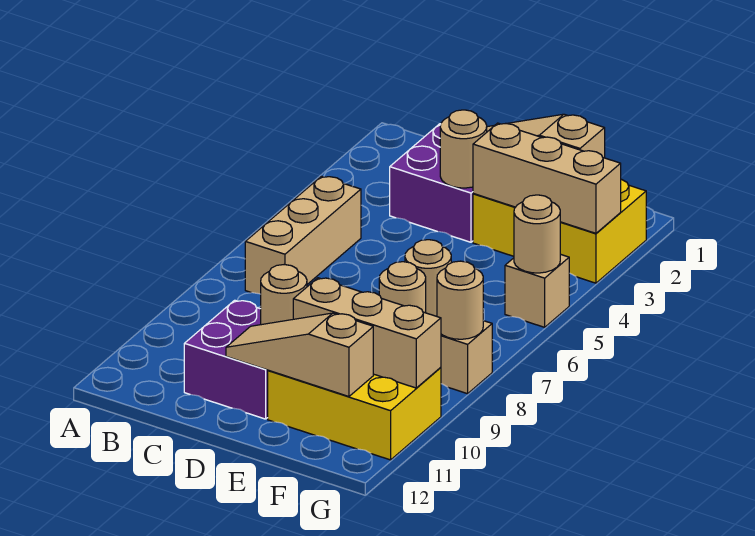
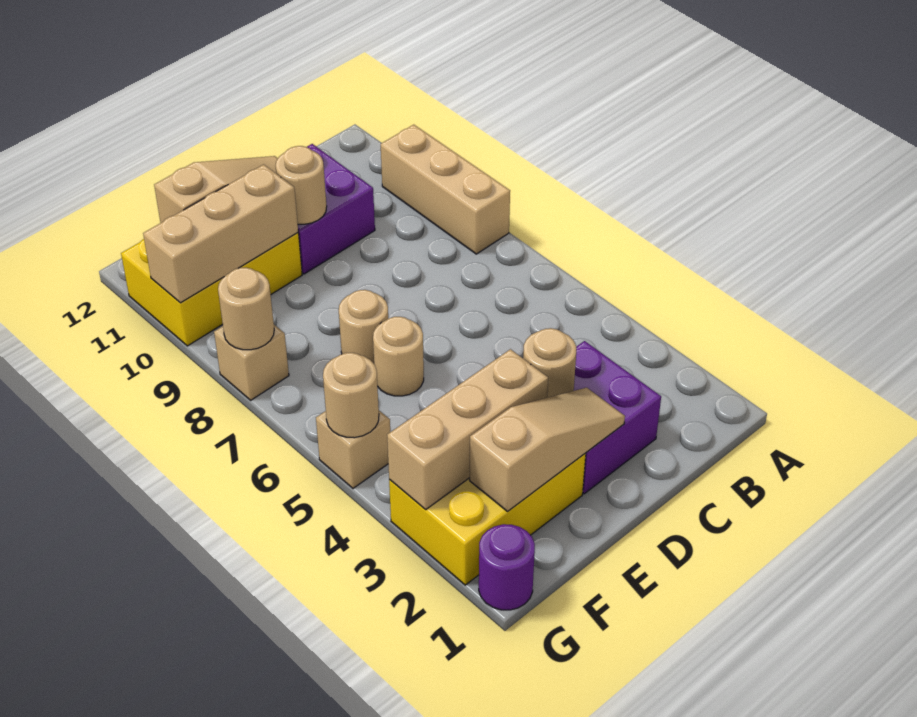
tan 1x3 brick [245,176,361,294] -> tan 1x3 brick moved to [381,125,510,254]
none -> purple 1x1 round brick [479,524,535,610]

